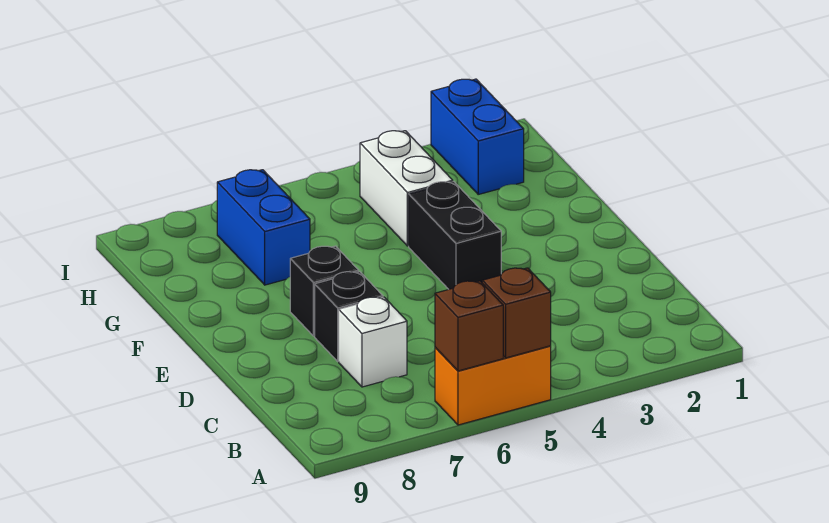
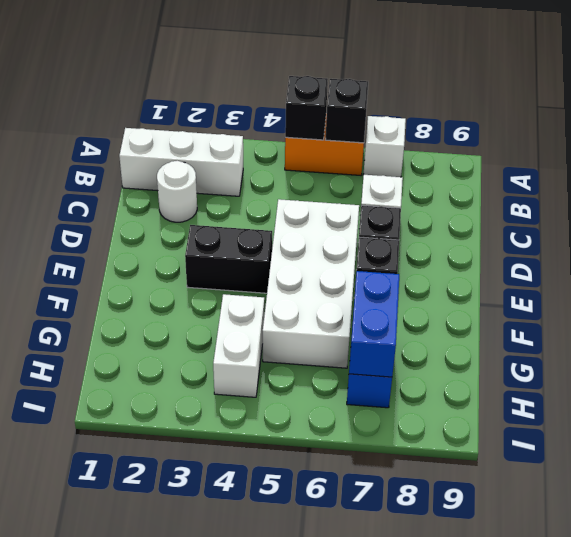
brown 1x1 brick [482,268,551,358] -> black 1x1 brick [285,76,328,140]
brown 1x1 brick [435,281,503,371] -> black 1x1 brick [326,79,368,143]
none -> white 1x1 brick [363,116,406,177]
none -> white 1x3 brick [119,128,243,196]
none -> white 1x1 round brick [157,161,197,222]
none -> white 2x4 brick [263,199,359,368]
black 1x2 brick [409,182,501,289] -> black 1x2 brick turned to [185,225,272,293]
blue 1x2 brick [431,79,524,194] -> blue 1x2 brick moved to [349,271,399,377]

